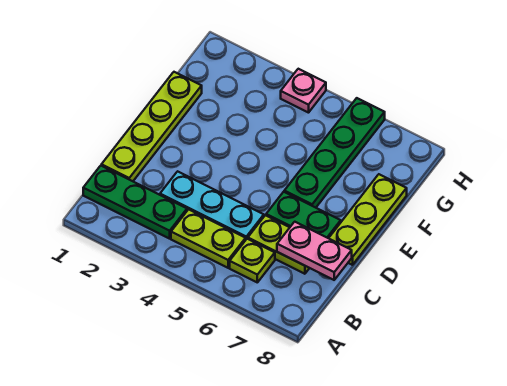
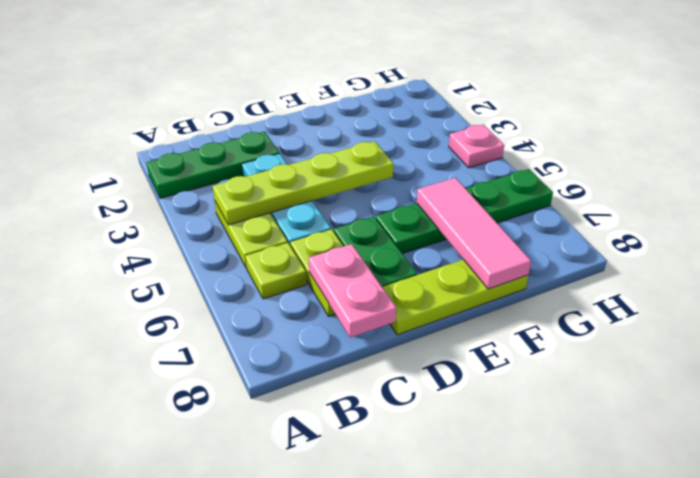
green 1x3 plate [83,166,187,239] -> green 1x3 plate turned to [147,132,279,198]
lime 1x4 plate [102,72,202,181] -> lime 1x4 plate moved to [213,141,393,225]
none -> pink 1x3 tile [417,178,531,289]

